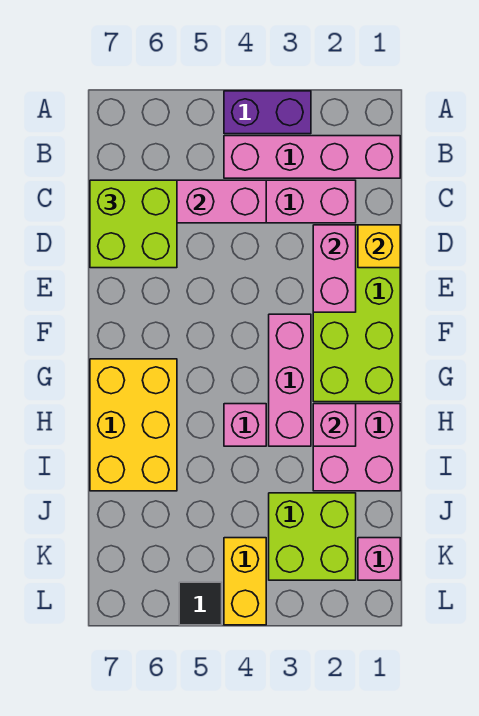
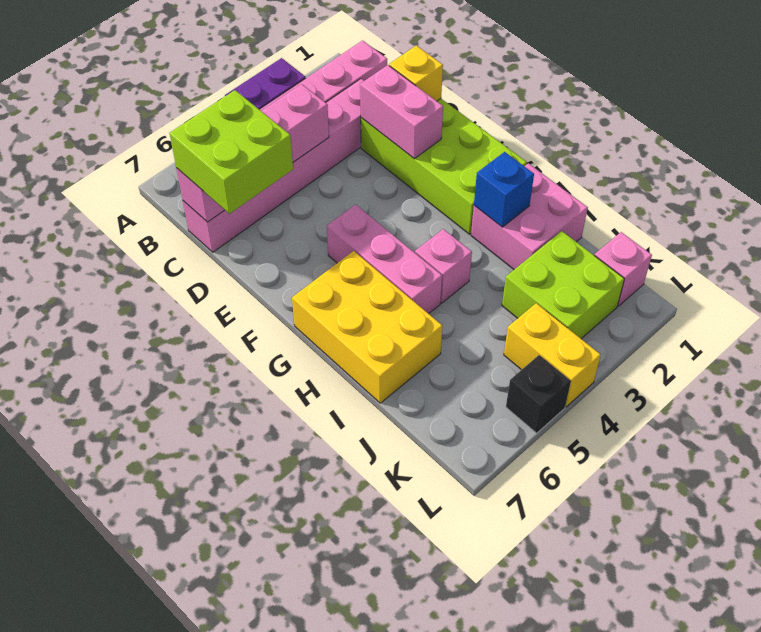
pink 1x3 brick [269,314,311,446] -> pink 1x3 brick moved to [327,205,442,314]
pink 1x1 brick [313,404,356,446] -> blue 1x1 brick [474,152,534,227]
black 1x1 tile [179,582,222,625] -> black 1x1 brick [506,355,571,433]

